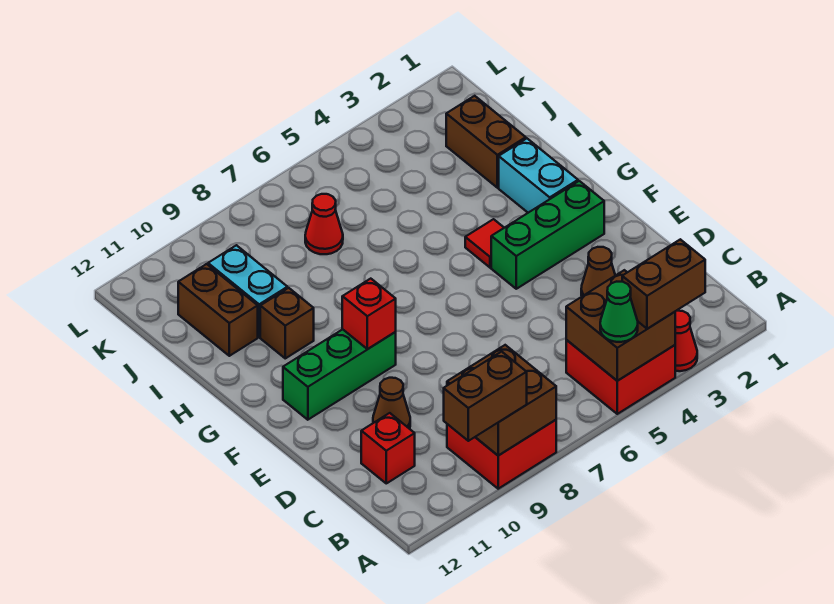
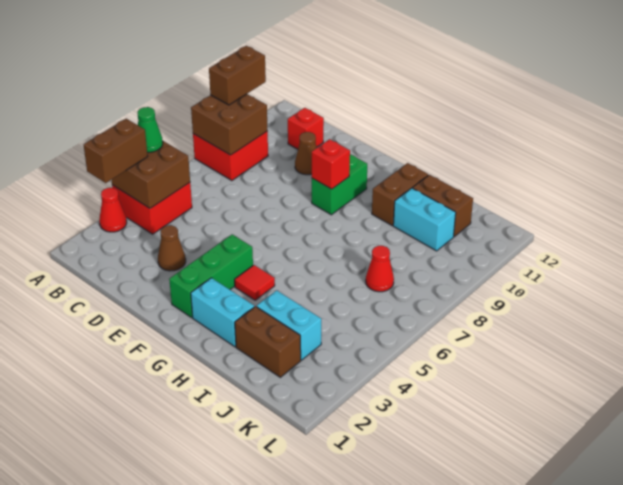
green 1x3 brick [283,329,396,420] -> green 1x2 brick [312,154,367,215]
brown 1x1 brick [260,288,314,358] -> brown 1x2 brick [372,163,428,225]
none -> cyan 1x2 brick [257,290,321,360]

